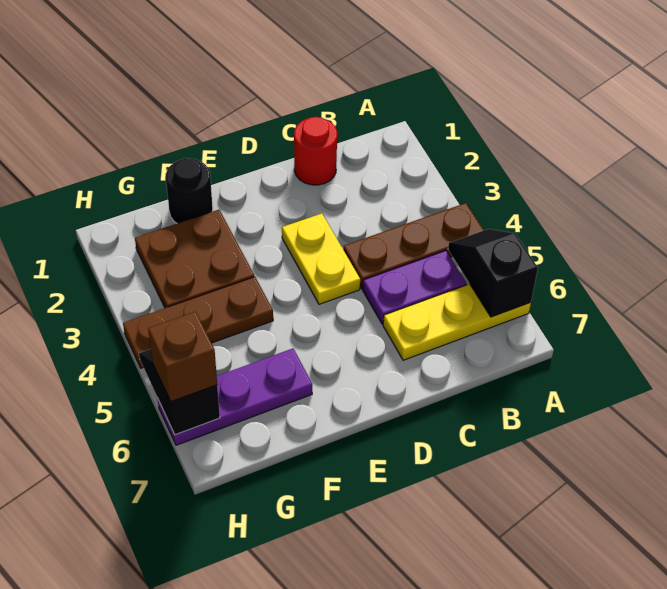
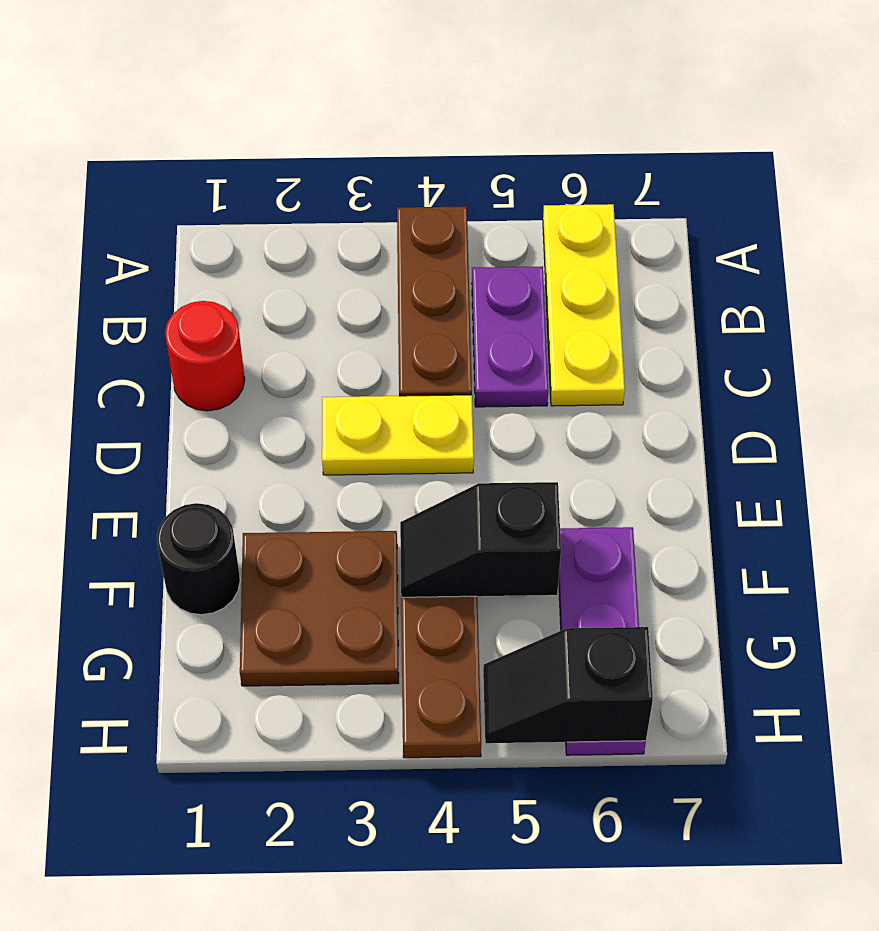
black 1x2 slope [448,229,538,317] -> black 1x2 slope moved to [400,482,561,597]
brown 1x1 brick [148,312,217,402] -> none

